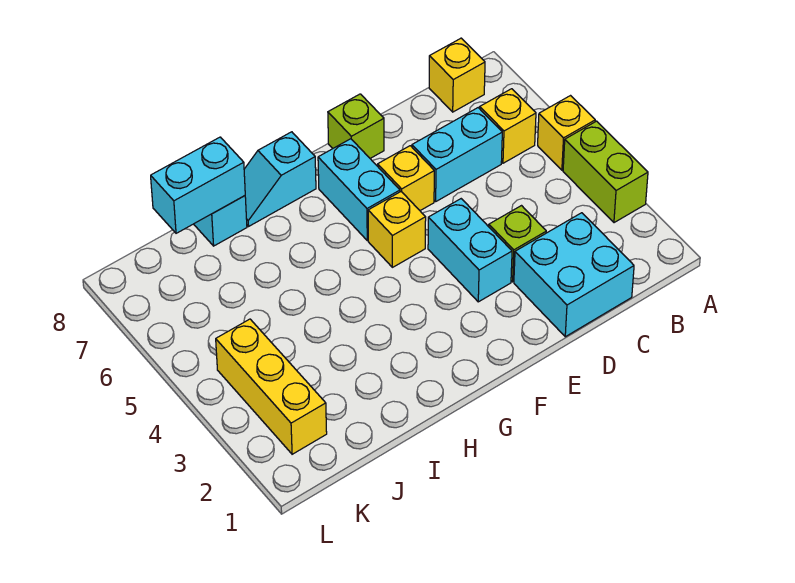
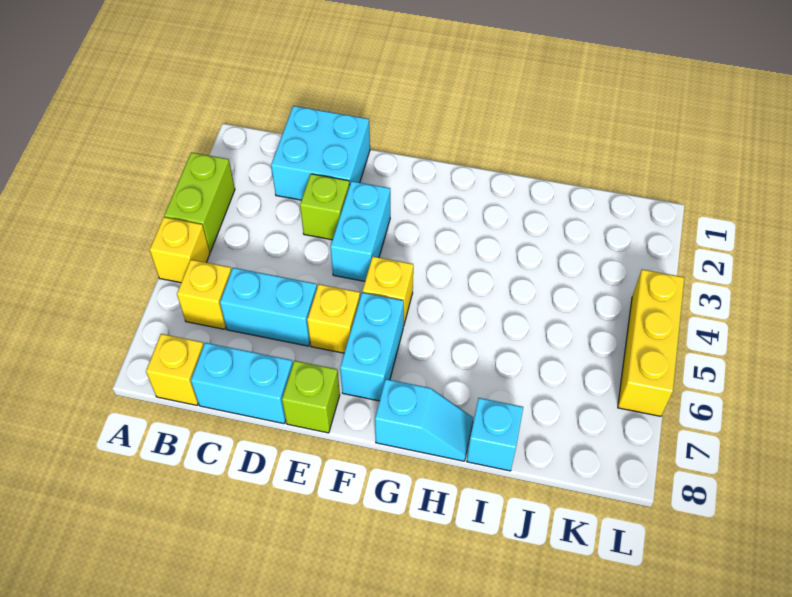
cyan 1x2 brick [151,137,245,233] -> cyan 1x2 brick moved to [191,343,293,424]
yellow 1x3 brick [216,319,327,454] -> yellow 1x3 brick moved to [618,269,684,416]

